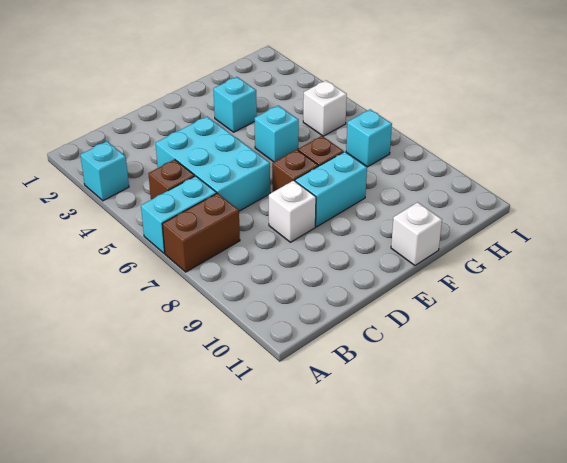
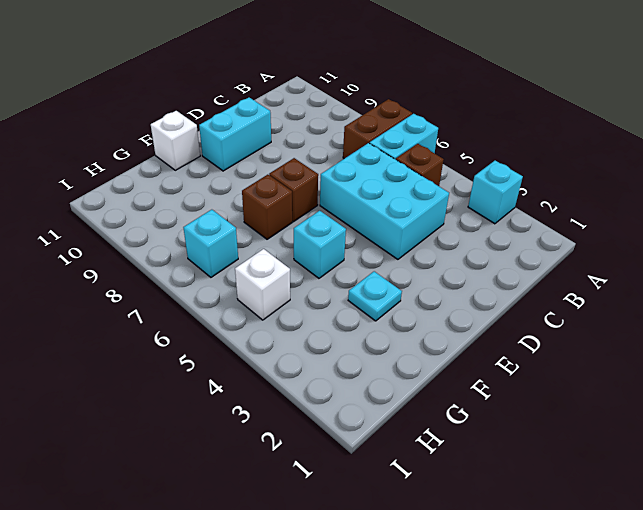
white 1x1 brick [269,180,316,242] -> none
cyan 1x2 brick [295,152,367,227] -> cyan 1x2 brick moved to [199,98,271,171]
cyan 1x1 brick [213,77,257,132] -> cyan 1x1 plate [348,271,402,321]

